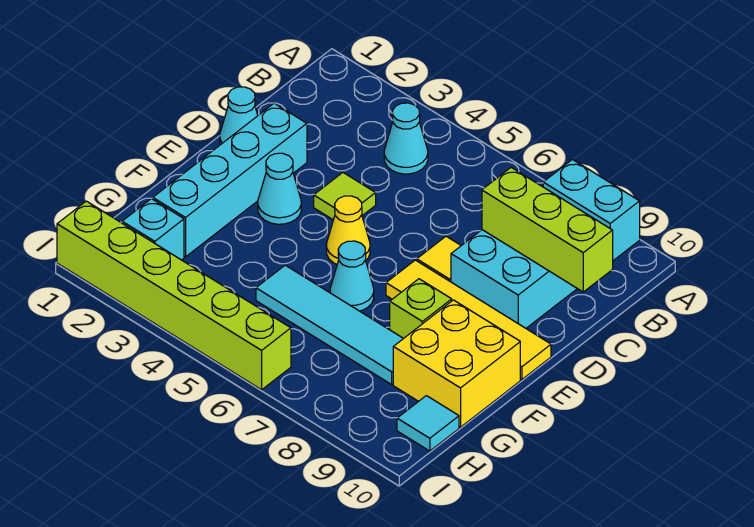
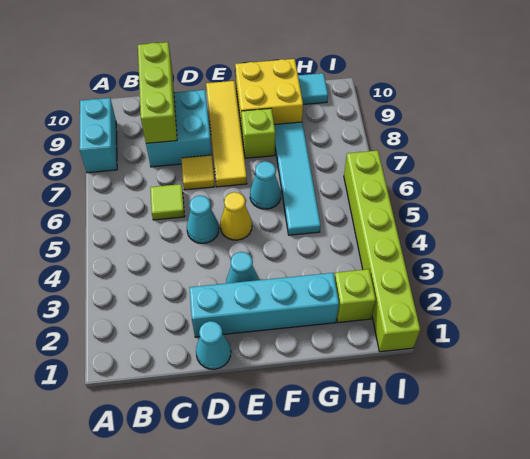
cyan 1x1 cone [384,103,428,174] -> cyan 1x1 cone moved to [187,196,219,243]
lime 1x1 tile [314,173,376,220] -> lime 1x1 tile moved to [150,184,185,220]
cyan 1x1 brick [122,199,184,260] -> lime 1x1 brick [334,269,376,323]

